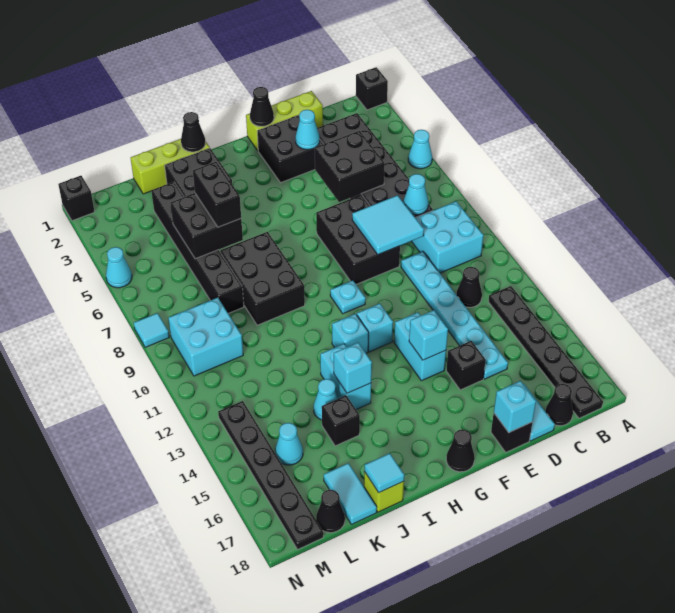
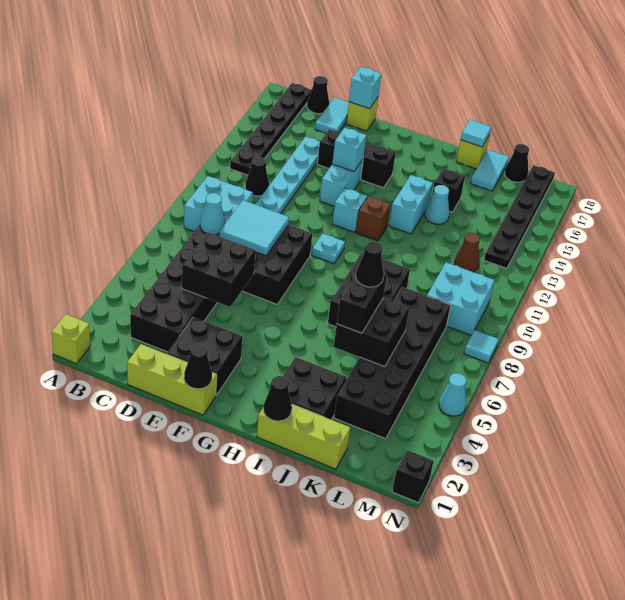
black 1x1 brick [356,67,388,110] -> lime 1x1 brick [51,314,90,364]
cyan 1x1 cone [408,130,432,169] -> none
cyan 1x1 cone [296,110,320,149] -> none
black 1x1 brick [446,341,486,390] -> black 1x3 brick [317,129,396,188]
black 1x1 brick [491,414,533,452] -> lime 1x1 brick [346,98,378,131]
black 1x1 cone [446,429,475,472] -> black 1x1 cone moved to [356,242,384,287]
cyan 1x1 brick [332,314,369,353] -> brown 1x1 brick [356,196,391,241]
cyan 1x1 brick [334,343,372,393] -> none
black 1x6 brick [151,182,244,314] -> black 2x6 brick [334,287,451,439]
none -> brown 1x1 cone [454,232,480,272]
cyan 1x1 cone [275,423,303,465] -> none

